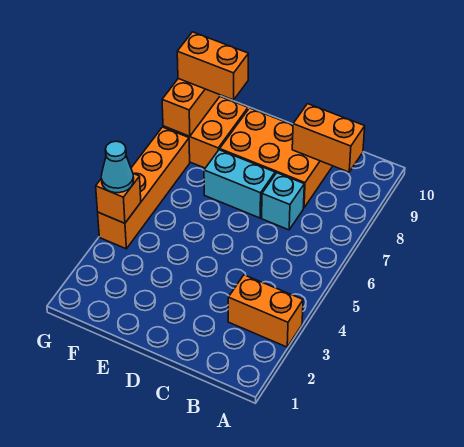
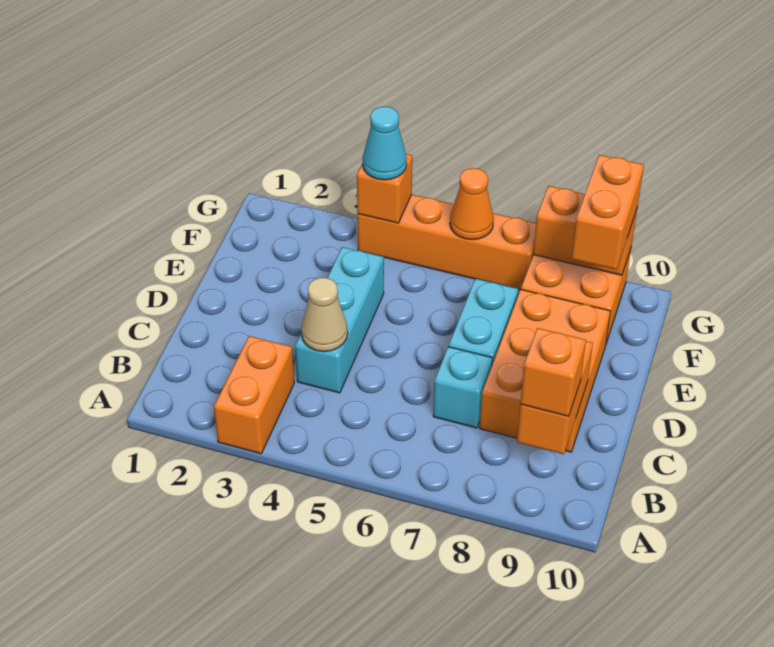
none -> orange 1x1 brick [520,328,586,416]
none -> cyan 1x3 brick [295,247,384,393]
none -> tan 1x1 cone [301,278,348,352]
none -> orange 1x1 cone [450,168,494,240]

